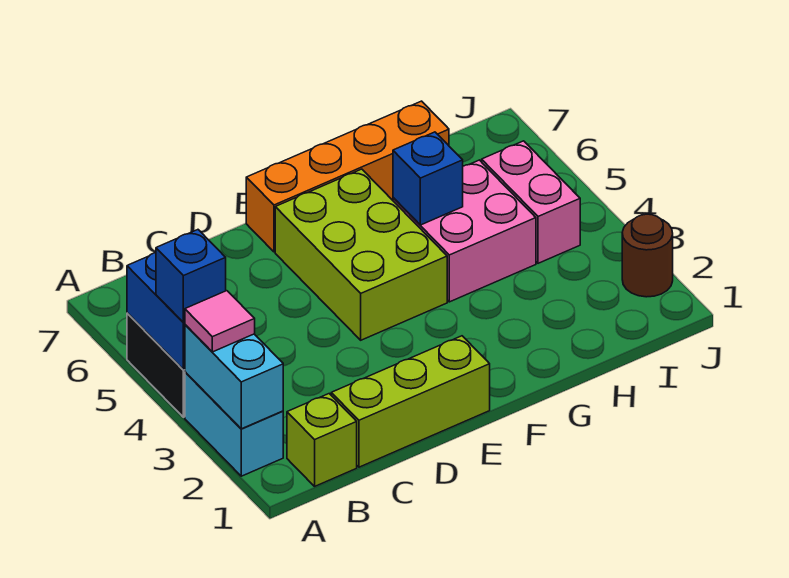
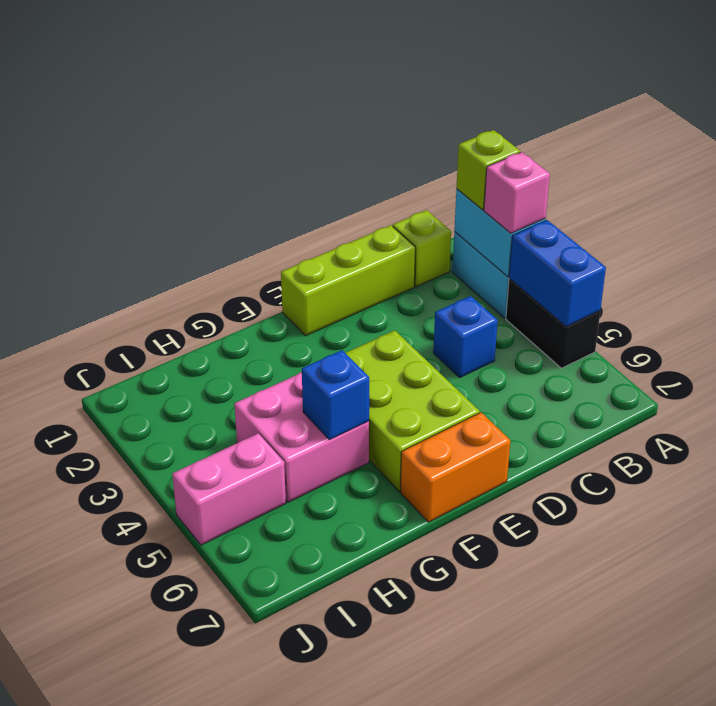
none -> lime 1x1 brick [456,130,521,210]
pink 1x1 tile [185,291,255,352] -> pink 1x1 brick [484,152,550,233]
blue 1x1 brick [156,230,226,322] -> blue 1x1 brick moved to [433,296,498,378]
orange 1x4 brick [246,101,449,252] -> orange 1x2 brick [401,413,510,522]
pink 1x2 brick [482,141,580,263] -> pink 1x2 brick turned to [172,433,286,545]
brown 1x1 round brick [622,214,673,297] -> none

